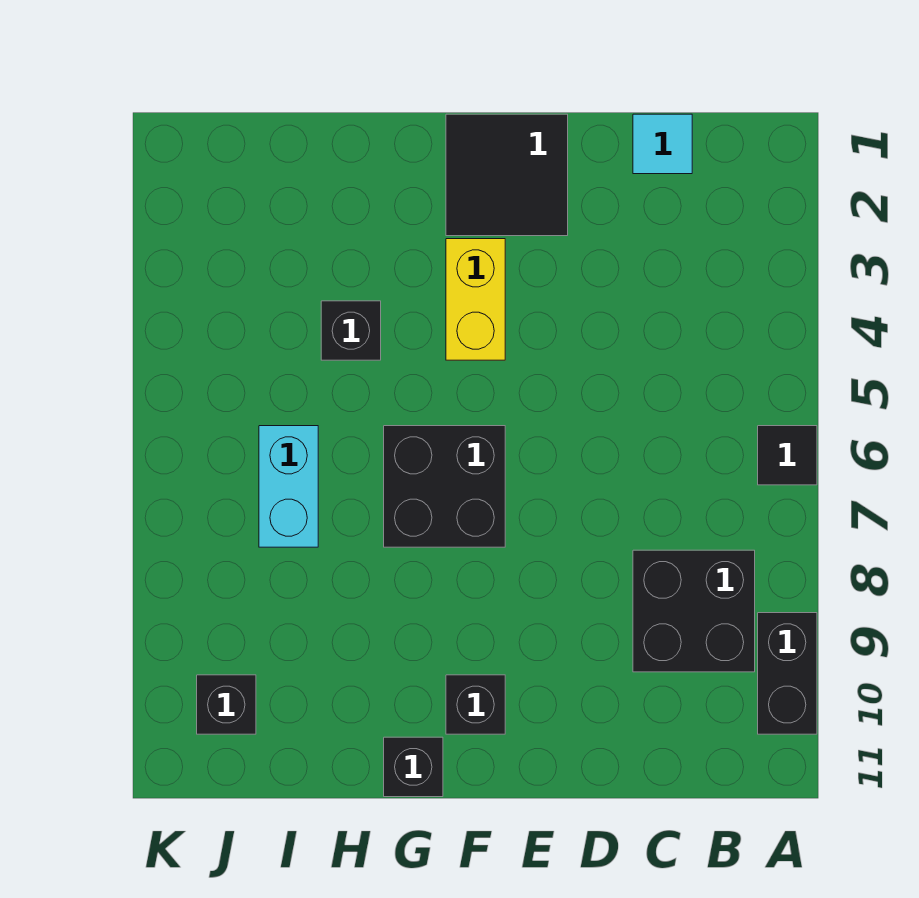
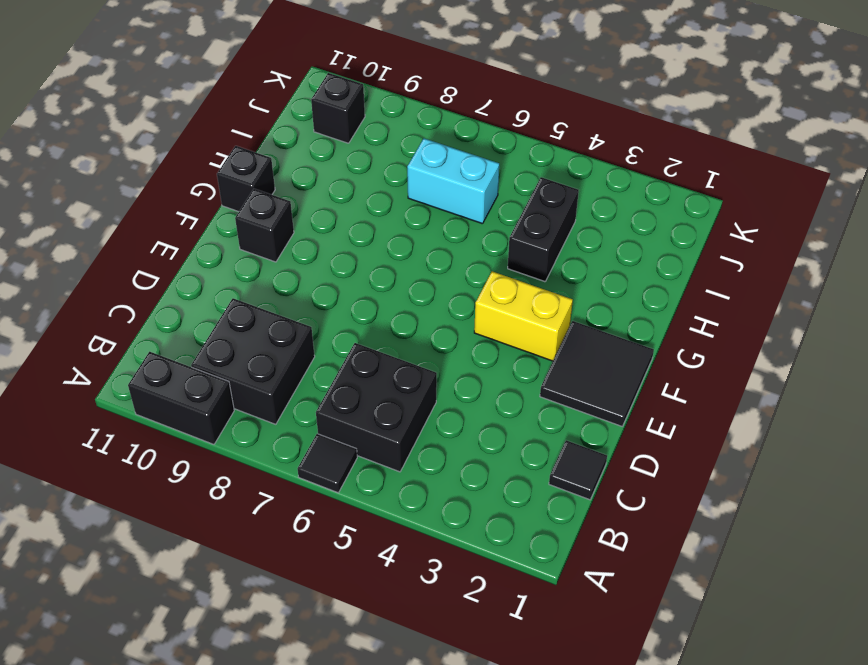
cyan 1x1 tile [633,114,692,174] -> black 1x1 tile [549,440,607,500]
black 2x2 brick [384,426,505,547] -> black 2x2 brick moved to [316,343,437,472]
black 1x1 brick [321,301,381,360] -> black 1x2 brick [508,177,579,282]

